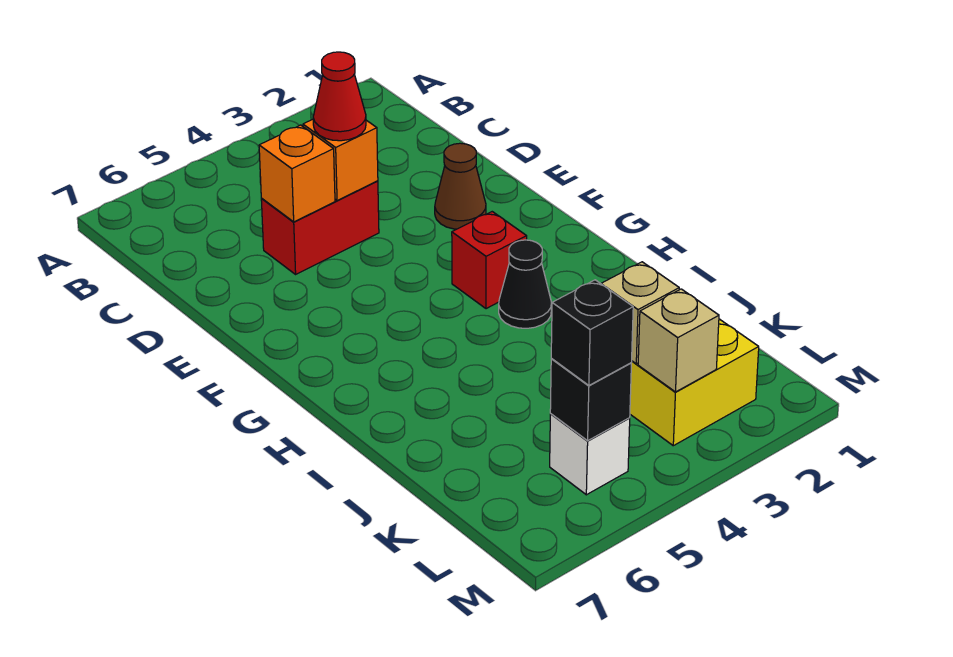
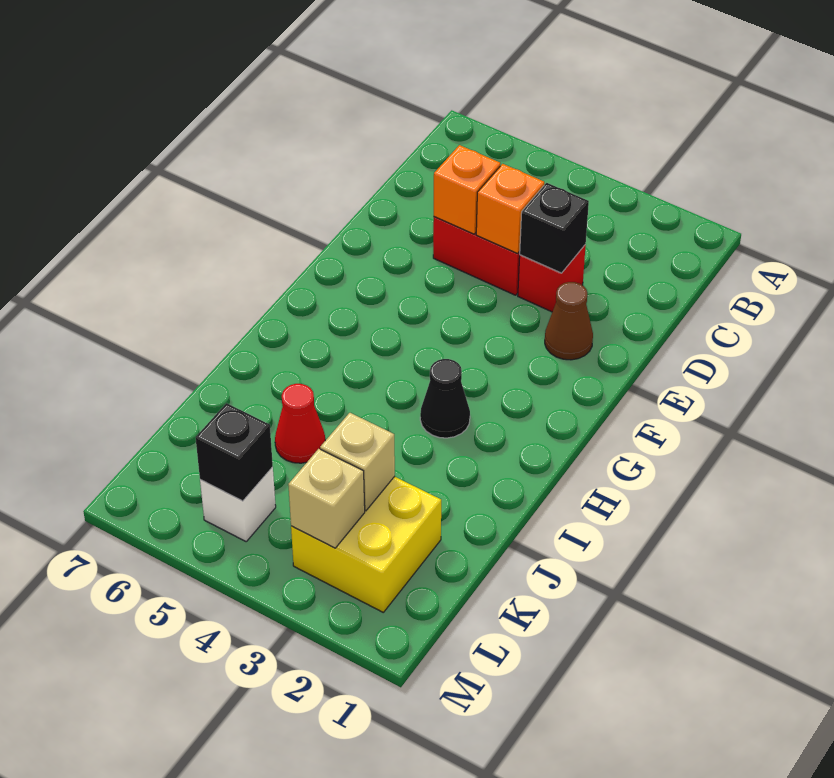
red 1x1 cone [313,52,366,141] -> red 1x1 cone moved to [275,384,325,463]
red 1x1 brick [452,212,527,309] -> red 1x1 brick moved to [518,245,586,312]
black 1x1 brick [551,280,633,385] -> black 1x1 brick moved to [519,183,589,273]

